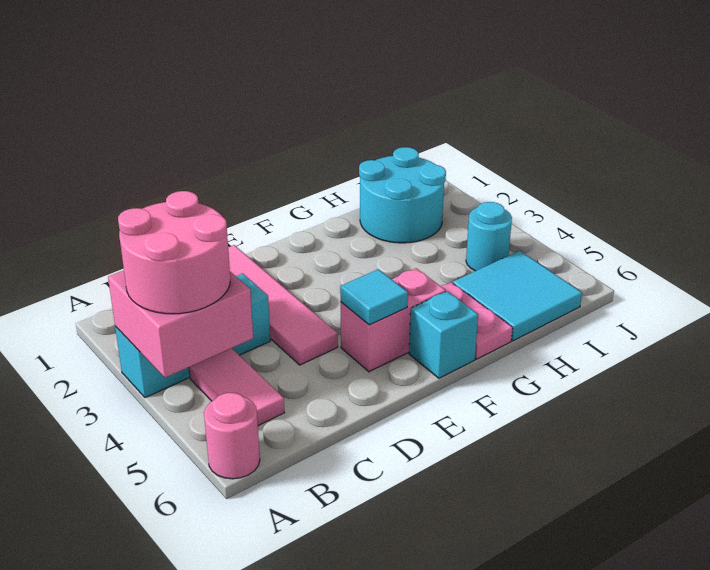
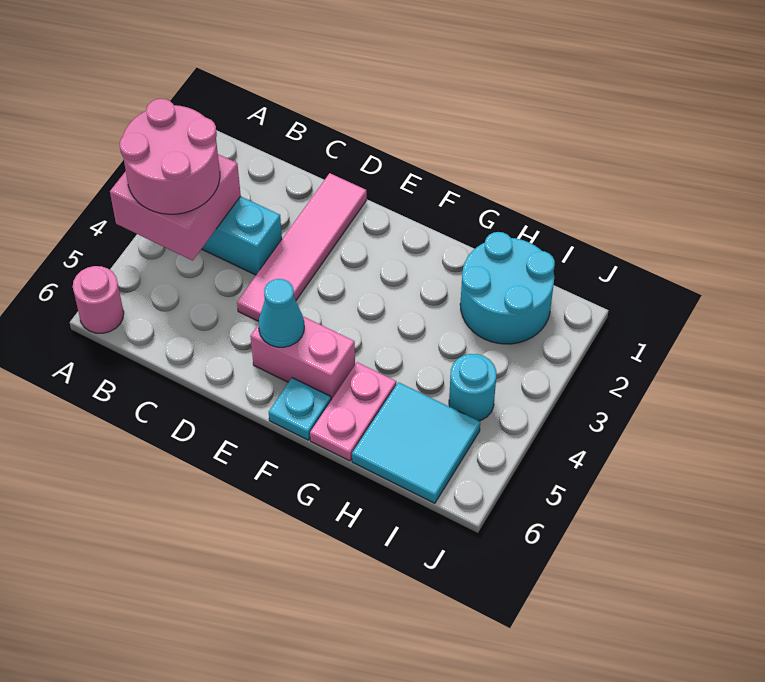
pink 1x2 tile [189,348,284,426] -> none
cyan 1x1 tile [340,269,408,325] -> cyan 1x1 cone [259,279,304,347]
cyan 1x1 brick [409,291,478,378] -> cyan 1x1 plate [269,378,331,440]

